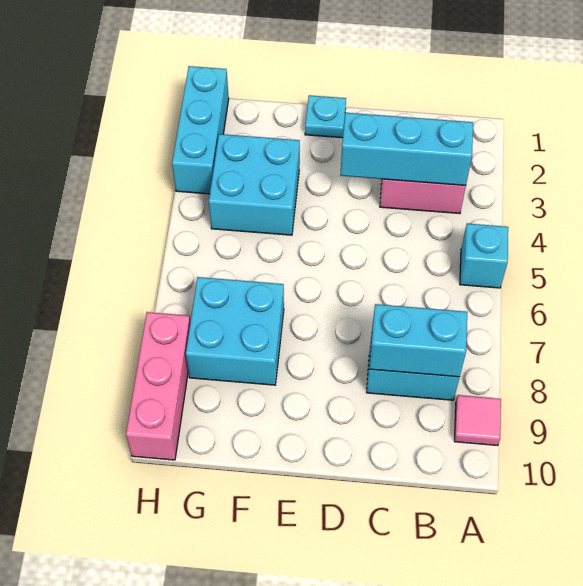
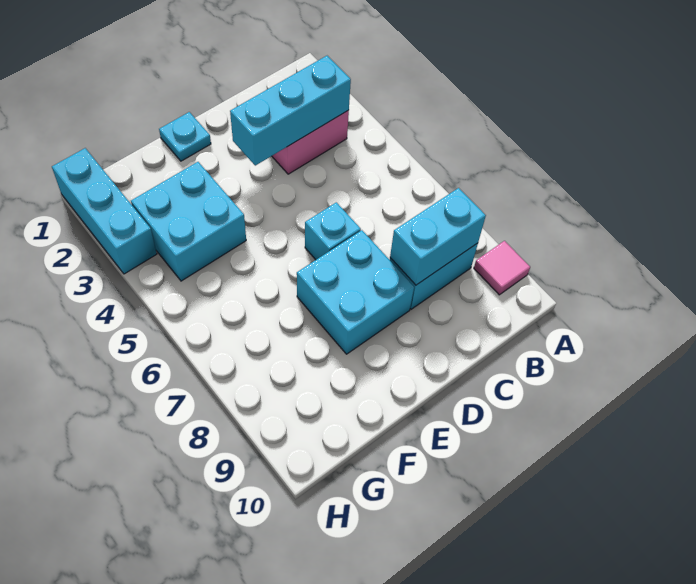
cyan 1x1 brick [460,223,508,288] -> cyan 1x1 brick moved to [305,202,361,260]
cyan 2x2 brick [186,277,284,385] -> cyan 2x2 brick moved to [297,230,414,354]
pink 1x3 brick [126,312,190,460] -> none

